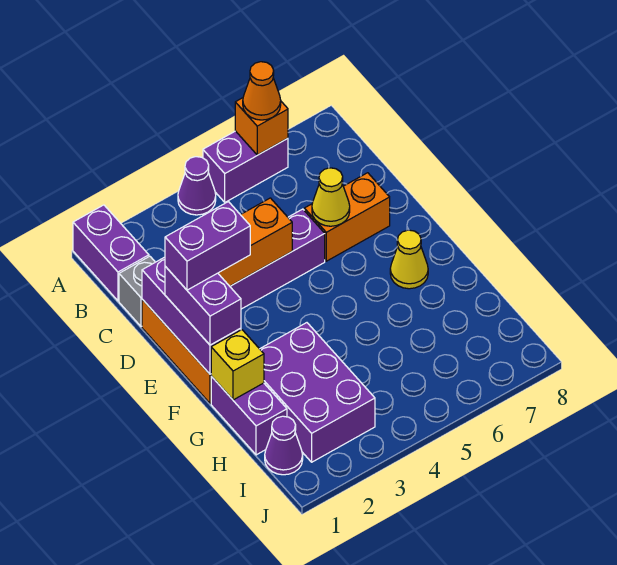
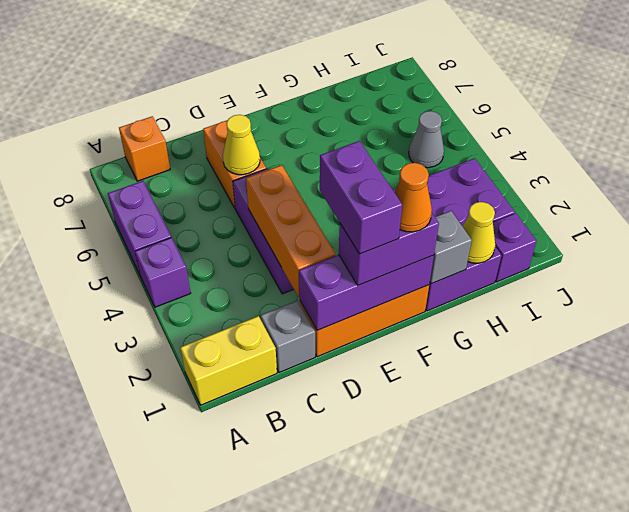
purple 1x2 brick [73,205,149,301] -> yellow 1x2 brick [180,316,277,405]
purple 1x1 cone [178,157,216,215] -> purple 1x1 brick [135,238,191,307]
orange 1x1 brick [235,98,288,155] -> orange 1x1 brick moved to [119,116,170,181]
orange 1x1 cone [243,62,281,120] -> orange 1x1 cone moved to [394,163,432,232]
yellow 1x1 cone [390,230,428,289] -> yellow 1x1 cone moved to [462,202,495,263]
yellow 1x1 brick [211,330,264,400] -> grey 1x1 brick [430,211,472,284]
purple 1x1 cone [265,416,303,475] -> purple 1x1 brick [493,213,536,282]
none -> grey 1x1 cone [409,111,444,168]

